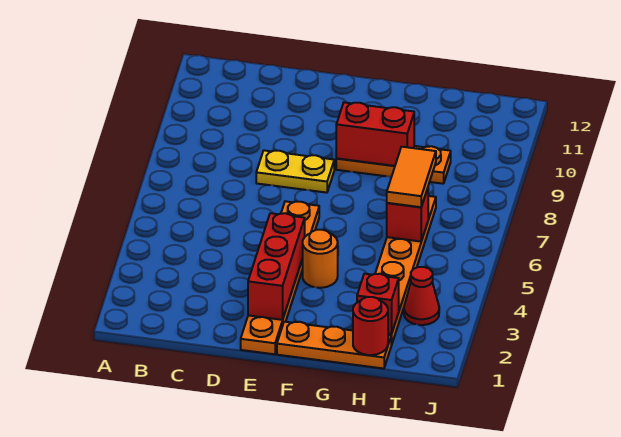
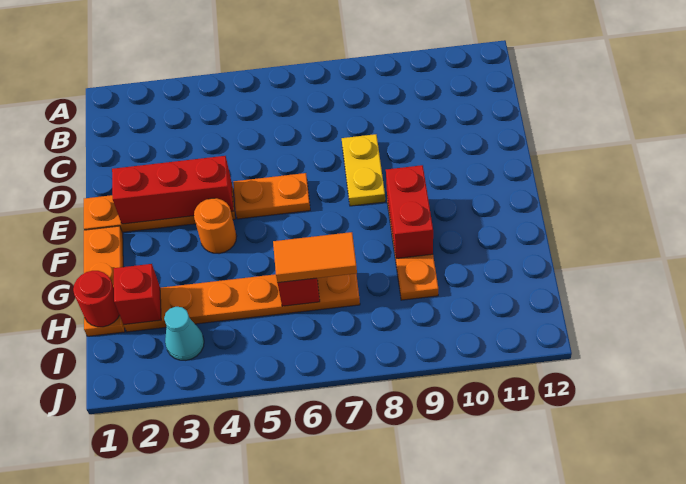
red 1x1 cone [404,267,439,325] -> cyan 1x1 cone [164,307,204,360]

